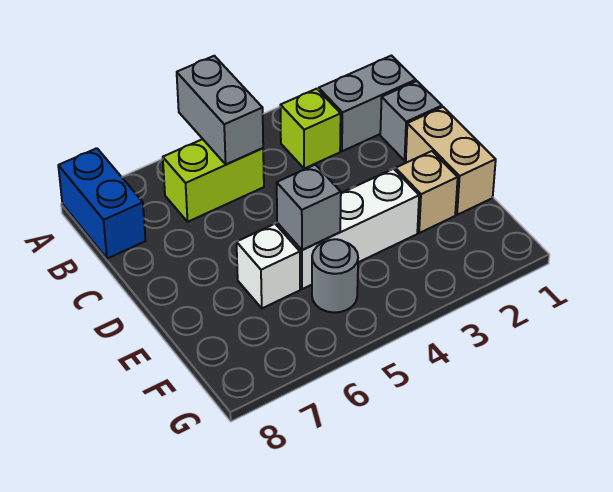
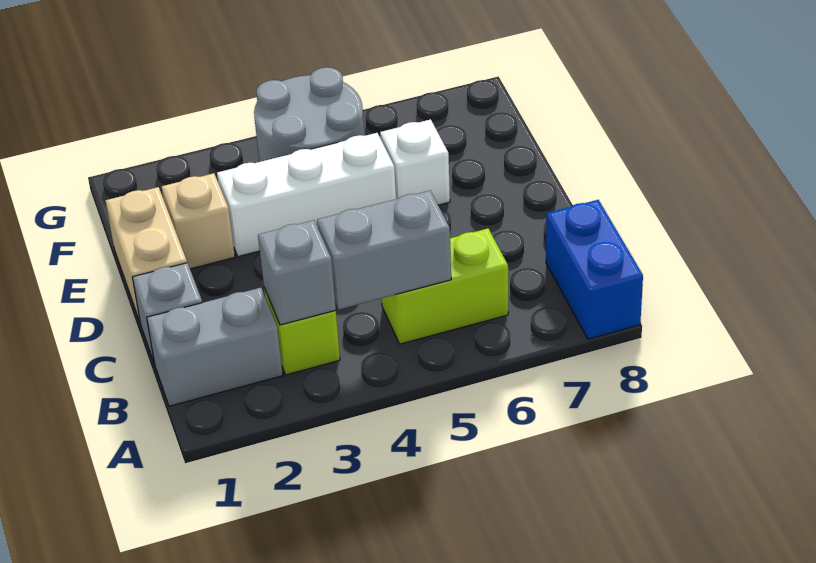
grey 1x2 brick [177,56,263,164] -> grey 1x2 brick turned to [317,191,451,309]
grey 1x1 brick [277,165,341,250] -> grey 1x1 brick moved to [258,220,336,325]
grey 1x1 round brick [312,239,358,313] -> grey 2x2 round brick [254,67,364,162]

